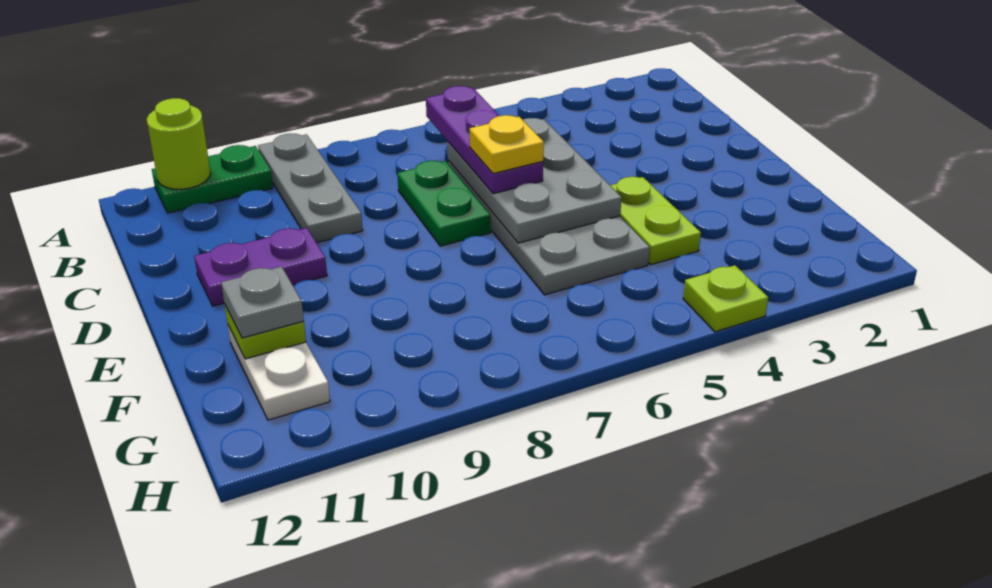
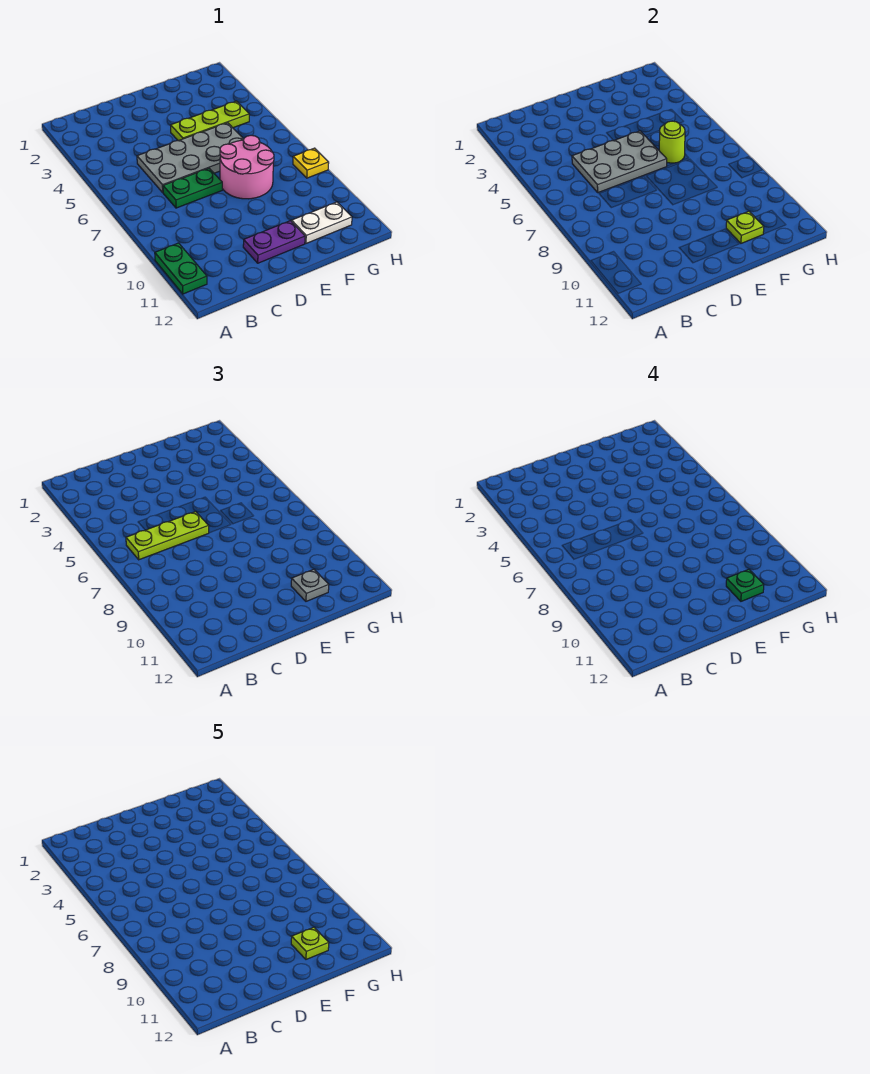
grey 1x3 plate [258,134,363,243] -> none
lime 1x1 round brick [147,98,211,189] -> lime 1x1 round brick moved to [659,121,685,163]
purple 1x3 plate [426,86,543,194] -> lime 1x3 plate [126,512,209,560]
yellow 1x1 plate [470,115,544,174] -> yellow 1x1 plate moved to [293,148,329,178]
purple 1x2 plate [194,228,327,306] -> purple 1x2 plate turned to [243,221,305,263]
lime 1x2 plate [610,177,701,265] -> lime 1x3 plate [171,101,249,141]
none -> pink 2x2 round brick [220,135,274,199]
none -> green 1x1 plate [726,569,764,601]
lime 1x1 plate [683,265,768,332] -> lime 1x1 plate moved to [291,927,329,959]

